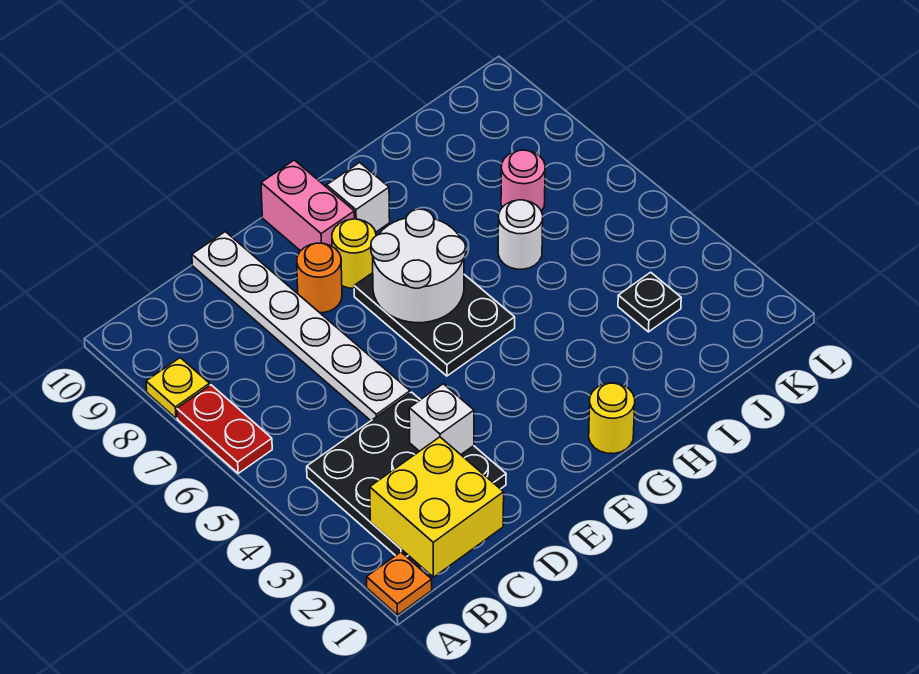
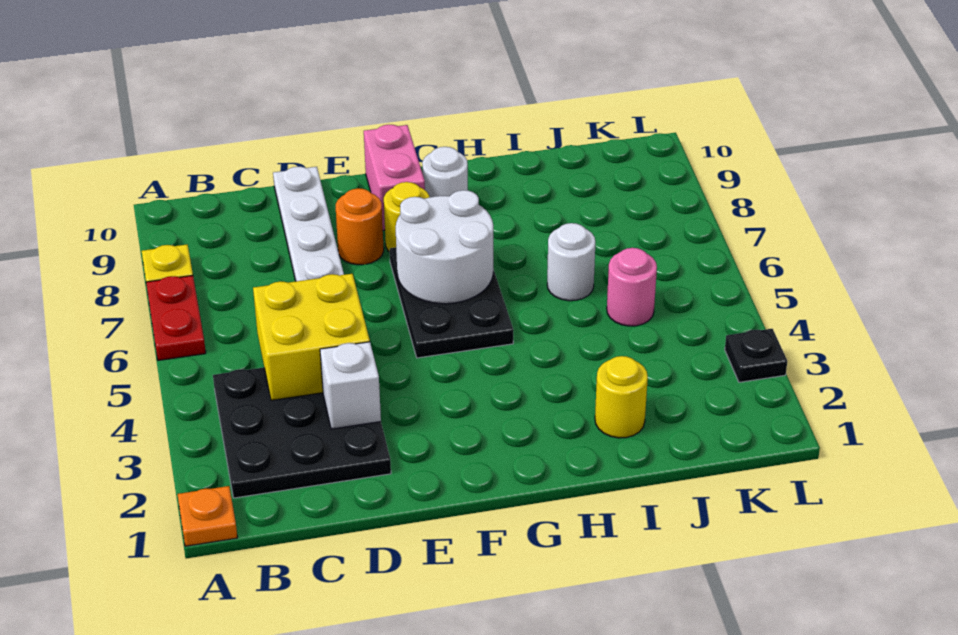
yellow 2x2 brick [370,437,504,577] -> yellow 2x2 brick moved to [253,274,370,400]
yellow 1x1 round brick [589,383,635,454] -> yellow 1x1 round brick moved to [595,356,648,438]
white 1x1 brick [327,163,390,232] -> white 1x1 round brick [422,147,468,197]
black 1x1 plate [618,272,681,332] -> black 1x1 plate moved to [725,329,787,382]
pink 1x1 round brick [501,150,545,212] -> pink 1x1 round brick moved to [607,248,657,326]

